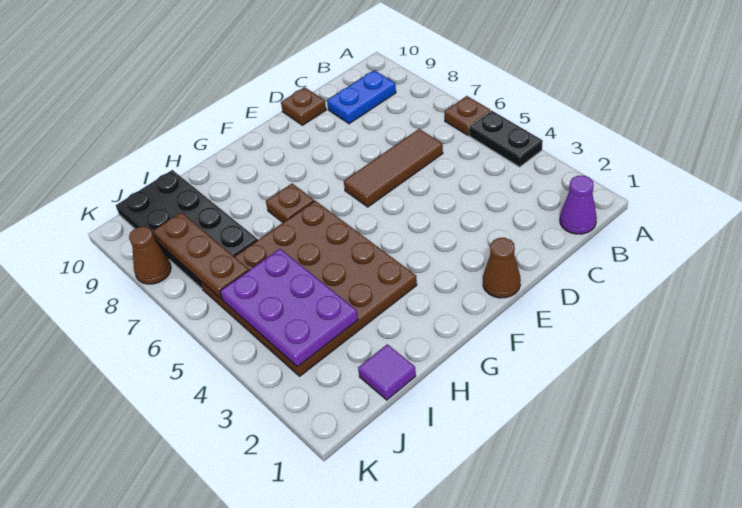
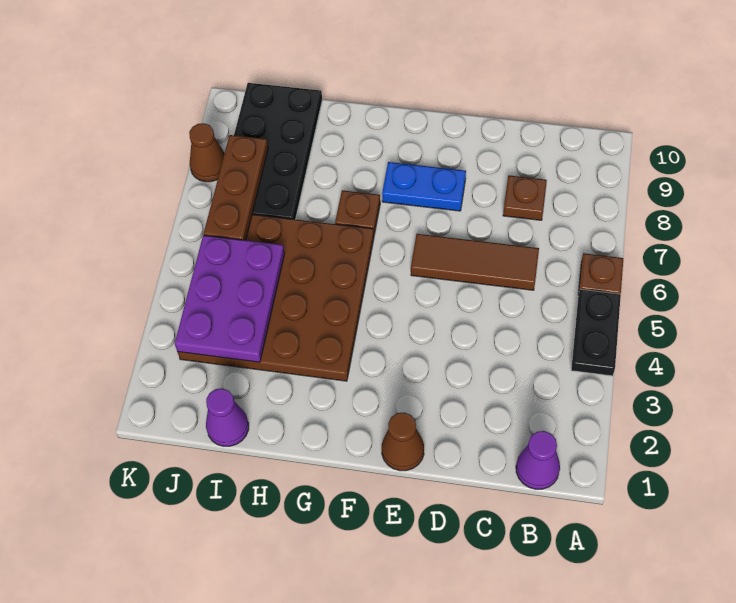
blue 1x2 plate [327,70,396,124] -> blue 1x2 plate moved to [382,162,466,211]
brown 1x1 plate [281,87,326,125] -> brown 1x1 plate moved to [503,175,547,220]
purple 1x1 tile [358,344,416,400] -> purple 1x1 cone [206,388,249,446]

